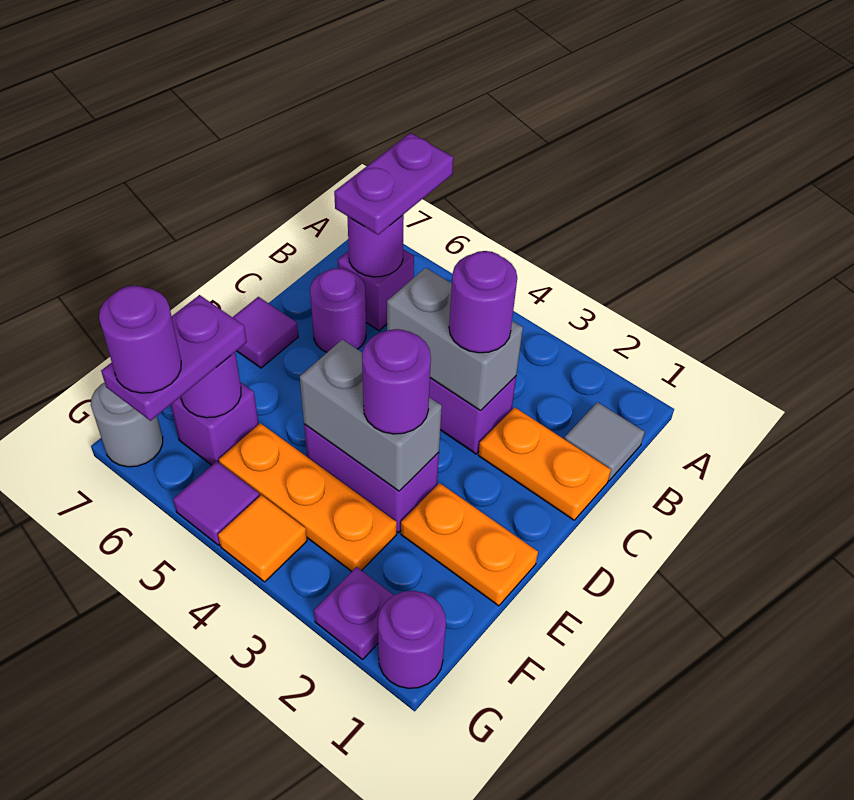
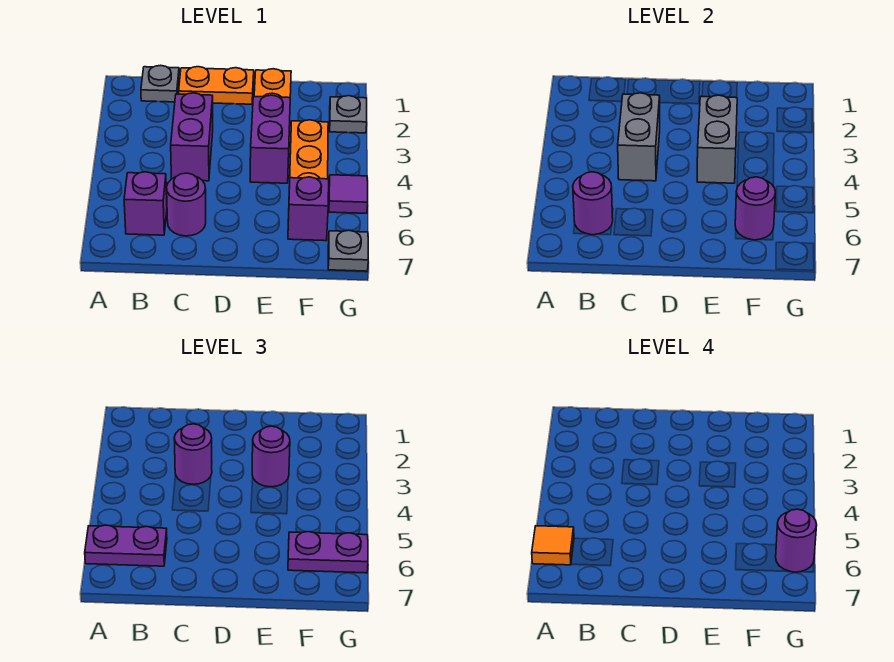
grey 1x1 tile [564,402,645,481] -> grey 1x1 plate [141,65,179,102]
orange 1x2 plate [478,407,611,520] -> orange 1x2 plate turned to [179,67,254,104]
purple 1x1 tile [233,297,298,368] -> none
purple 1x1 round brick [378,591,446,688] -> none
purple 1x1 plate [314,567,394,659] -> grey 1x1 plate [330,96,367,133]
orange 1x1 tile [218,495,307,582] -> orange 1x1 tile moved to [532,526,574,565]
grey 1x1 round brick [91,382,163,467] -> grey 1x1 plate [328,230,368,271]

